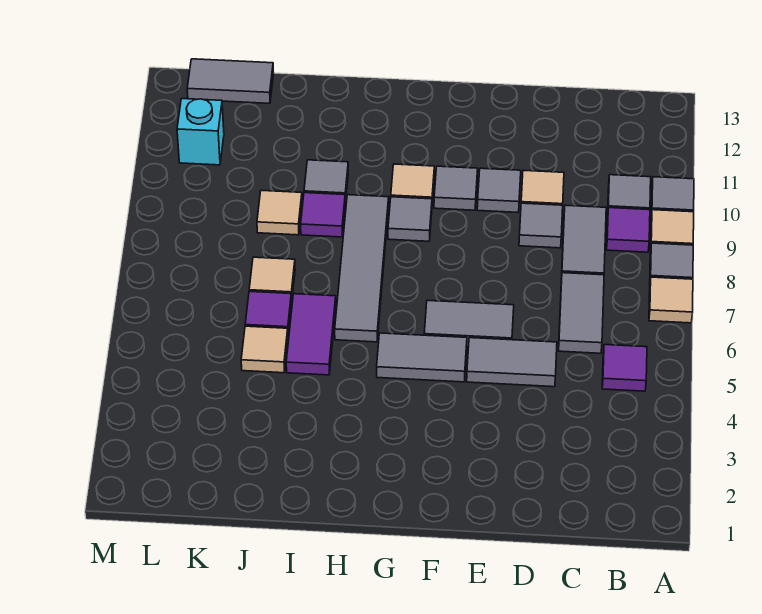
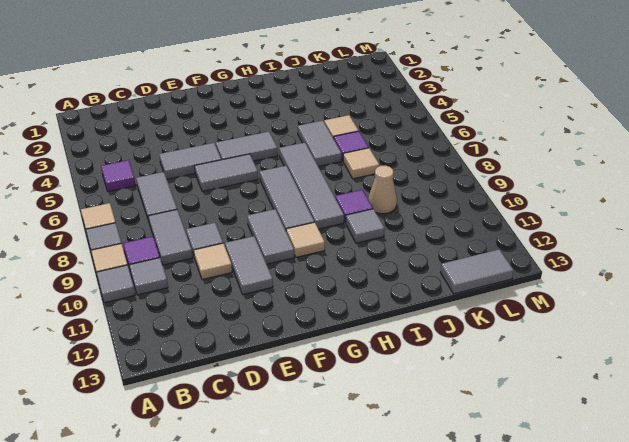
grey 1x1 tile [477,168,521,212] -> grey 1x2 tile [225,236,273,294]
grey 1x1 tile [434,166,478,210] -> grey 1x2 tile [247,209,294,264]
grey 1x1 tile [388,197,432,241] -> grey 1x3 tile [260,166,314,230]
purple 1x2 tile [286,294,336,375] -> grey 1x2 tile [298,121,342,167]
tan 1x1 tile [257,190,302,235] -> tan 1x1 cone [368,166,397,214]
cyan 1x1 brick [177,99,224,165] -> none

